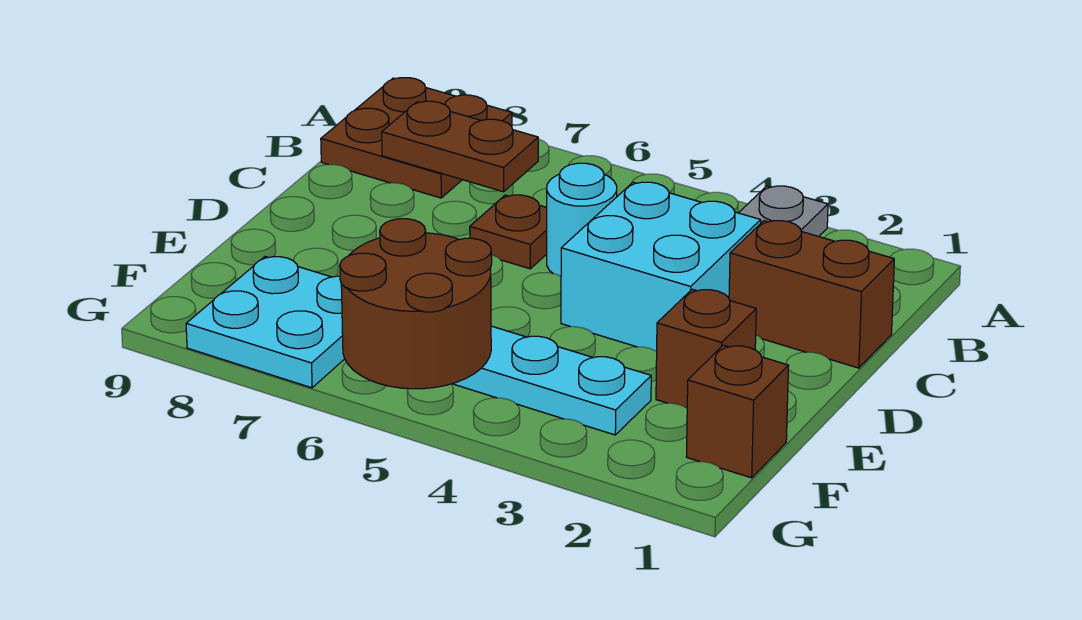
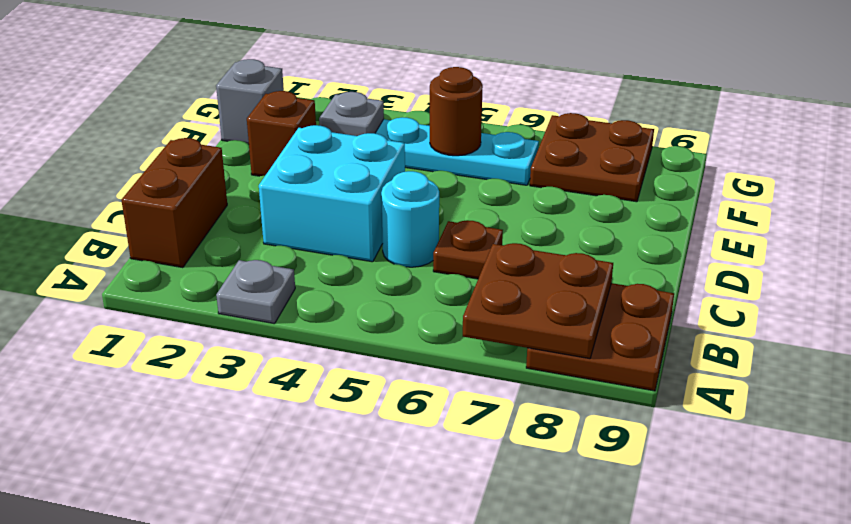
brown 1x2 plate [382,101,538,192] -> brown 2x2 plate [463,243,613,359]
brown 1x2 brick [729,221,894,368] -> brown 1x2 brick turned to [121,138,227,268]
brown 1x1 brick [686,345,789,478] -> grey 1x1 brick [216,59,284,144]
none -> grey 1x1 plate [319,92,384,136]
brown 2x2 round brick [340,219,492,389] -> brown 1x1 round brick [430,67,483,156]
cyan 2x2 plate [186,257,345,388] -> brown 2x2 plate [530,113,654,202]

